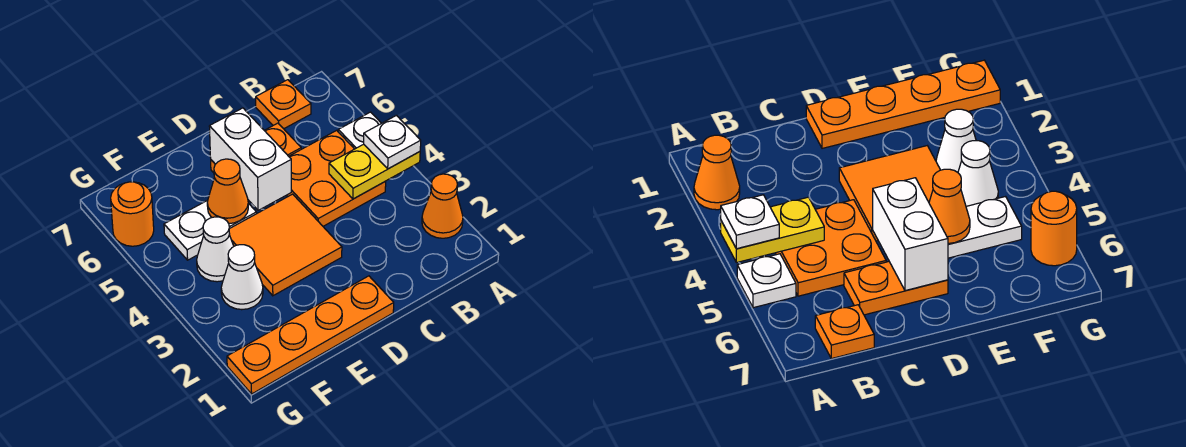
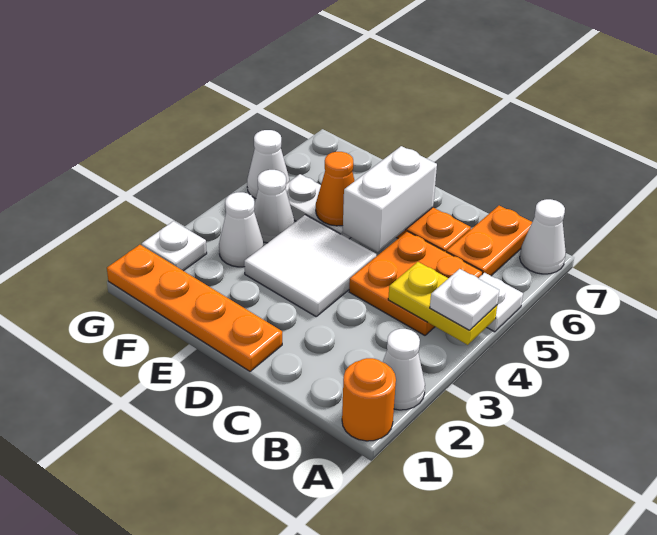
orange 1x1 cone [422,174,463,238] -> white 1x1 cone [383,329,425,410]
none -> white 1x1 cone [520,199,566,274]
orange 1x1 plate [256,80,311,129] -> orange 1x2 plate [446,206,532,276]
orange 2x2 tile [229,194,342,296] -> white 2x2 tile [244,215,376,316]
none -> white 1x1 plate [142,221,207,271]
none -> white 1x1 cone [247,130,289,199]
orange 1x1 round brick [111,182,154,246] -> orange 1x1 round brick moved to [342,358,396,441]

